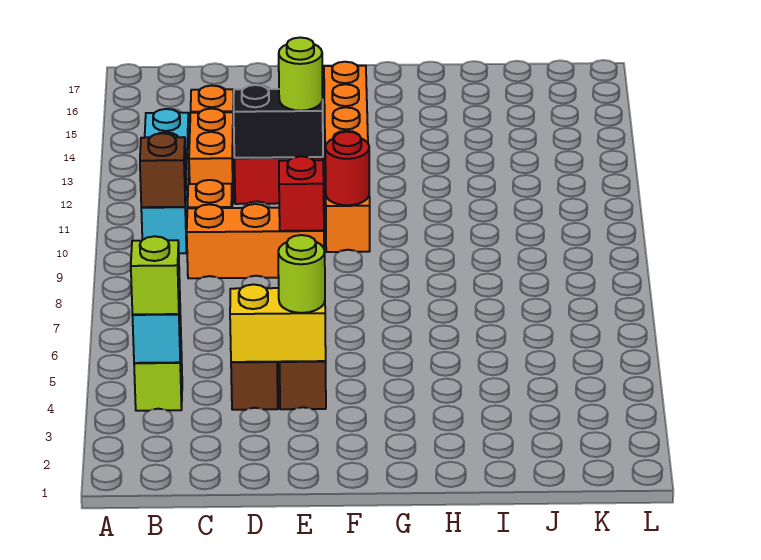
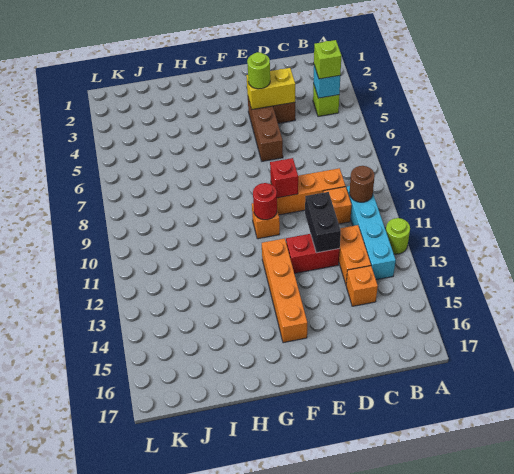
brown 1x1 brick [140,133,186,207] -> brown 1x1 round brick [349,166,375,202]
black 1x2 brick [234,85,323,158] -> black 1x2 brick turned to [305,192,341,253]
lime 1x1 round brick [279,38,323,111] -> lime 1x1 round brick moved to [386,218,410,254]

